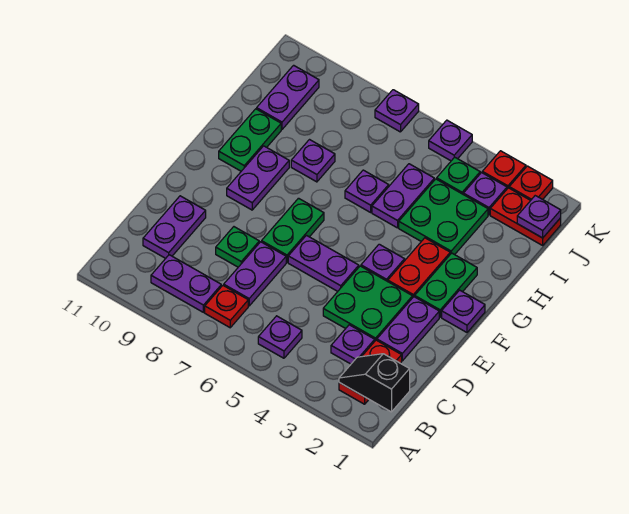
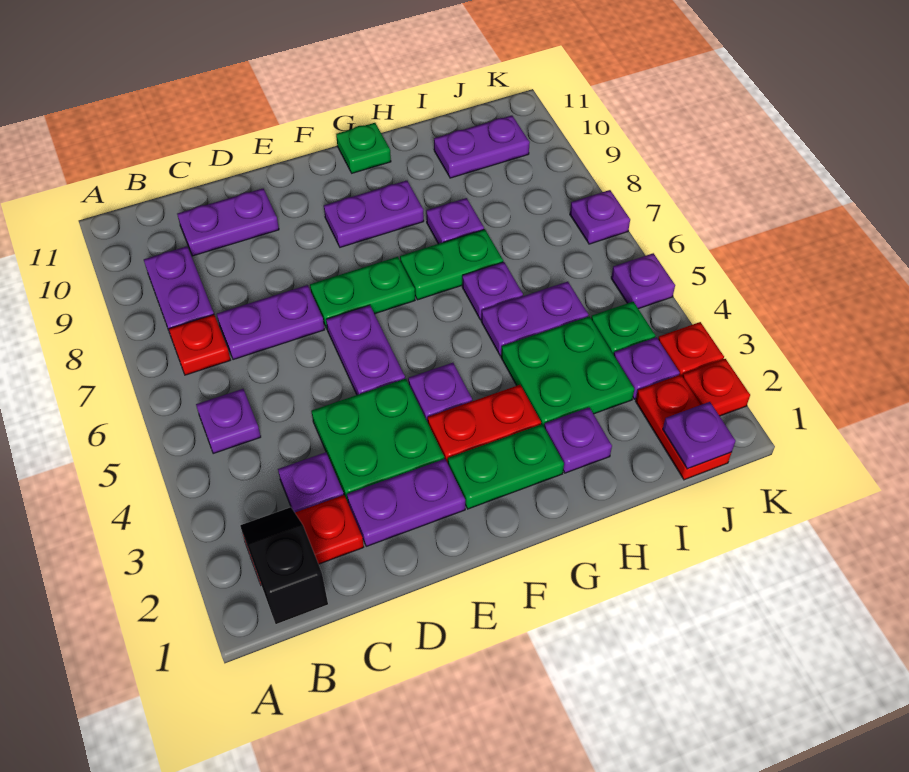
green 1x1 plate [216,227,259,267] -> green 1x1 plate moved to [336,123,391,173]
purple 1x1 plate [442,290,485,332] -> purple 1x1 plate moved to [544,408,612,473]
green 1x2 plate [219,109,281,171] -> green 1x2 plate moved to [400,229,503,300]

